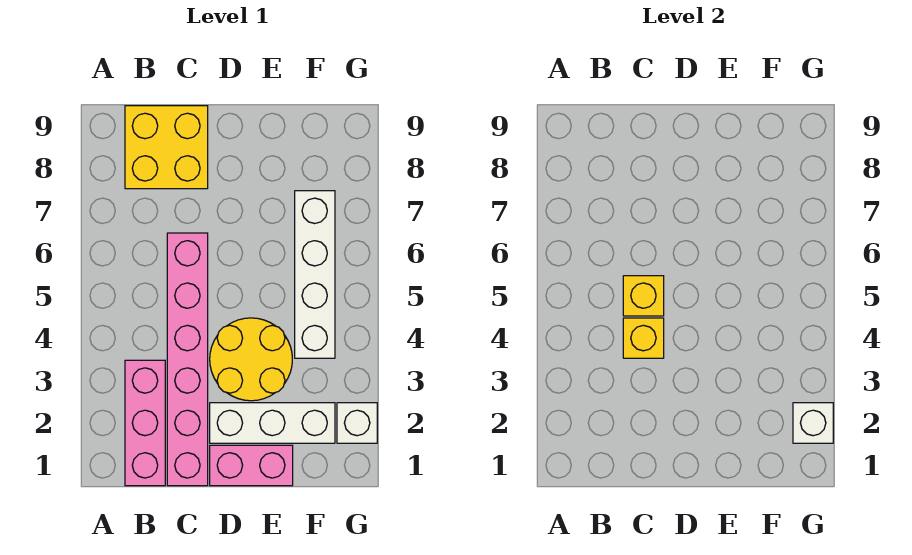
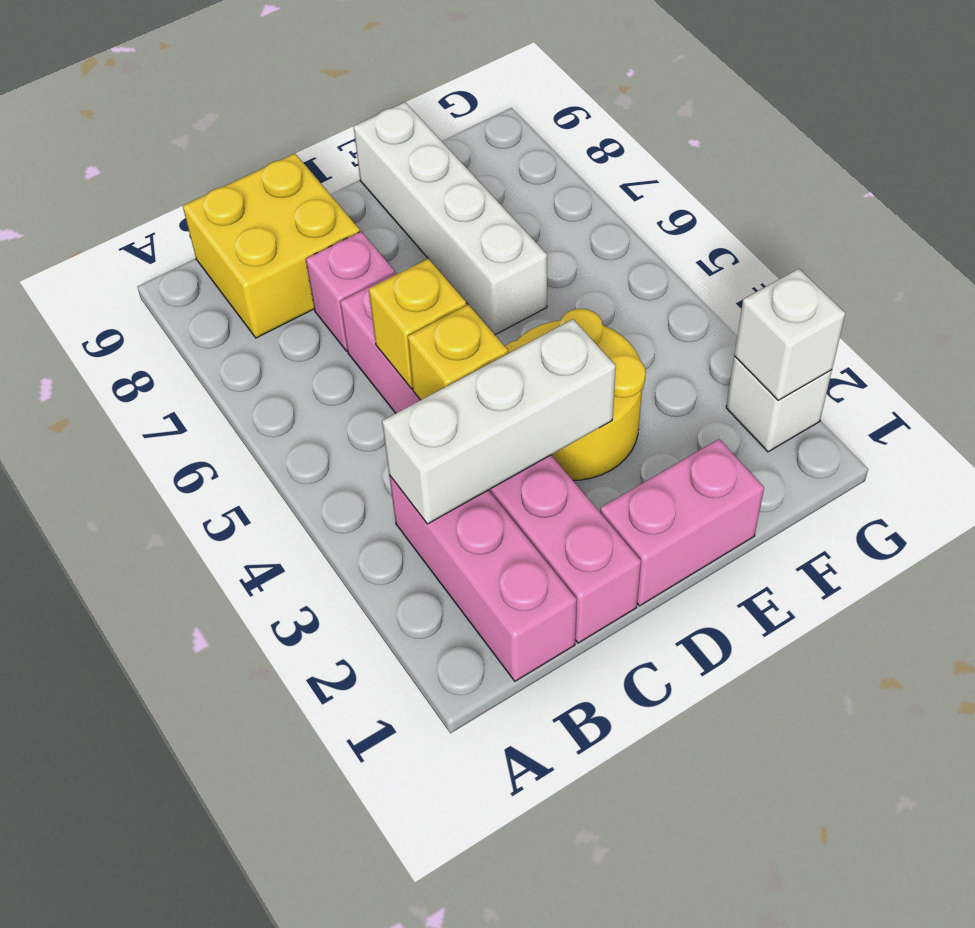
none -> pink 1x1 brick [306,232,395,351]
white 1x3 brick [210,403,335,443] -> white 1x3 brick moved to [382,319,616,524]
white 1x4 brick [295,191,335,358] -> white 1x4 brick moved to [353,102,547,335]

